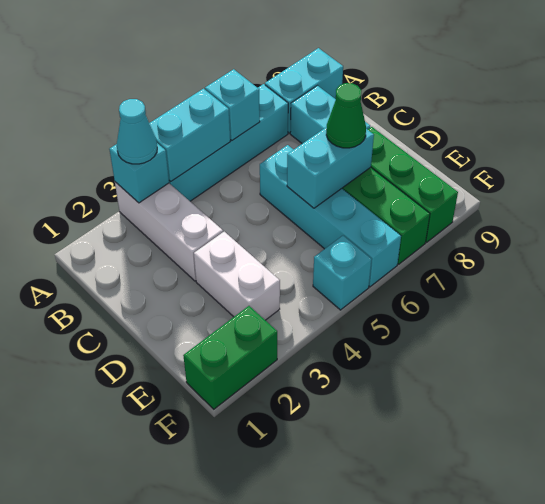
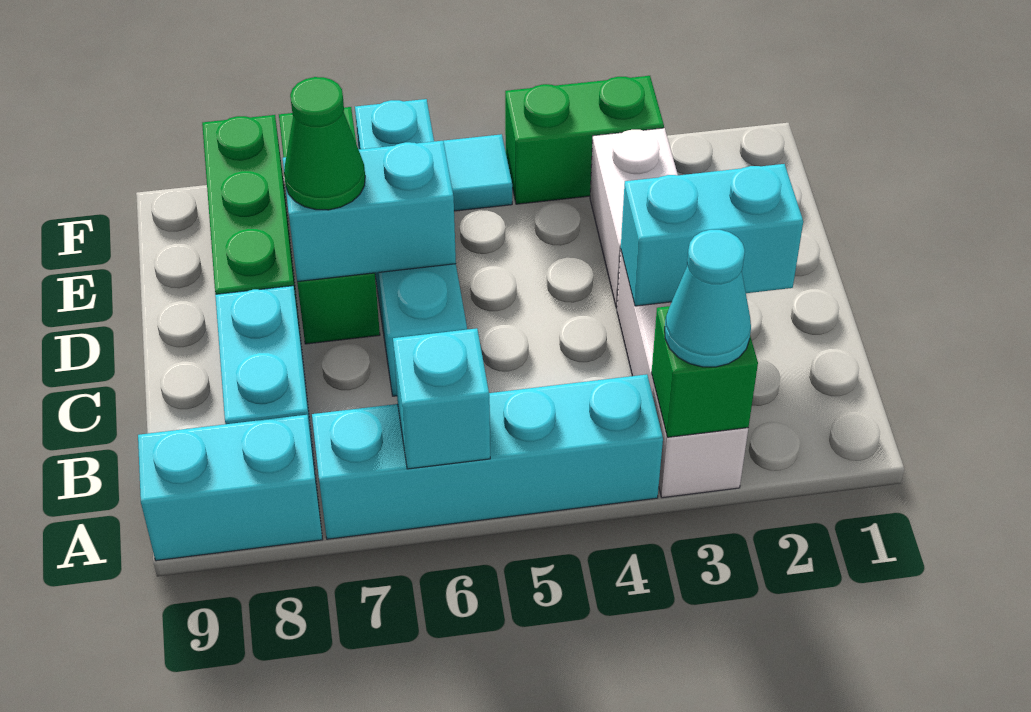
cyan 1x1 brick [109,143,169,203] -> green 1x1 brick [651,306,758,437]
cyan 1x2 brick [149,89,230,182] -> cyan 1x2 brick moved to [621,164,803,306]
green 1x2 brick [183,306,277,409] -> green 1x2 brick moved to [505,76,664,204]
cyan 1x1 brick [313,235,372,310] -> cyan 1x1 tile [444,134,512,211]

